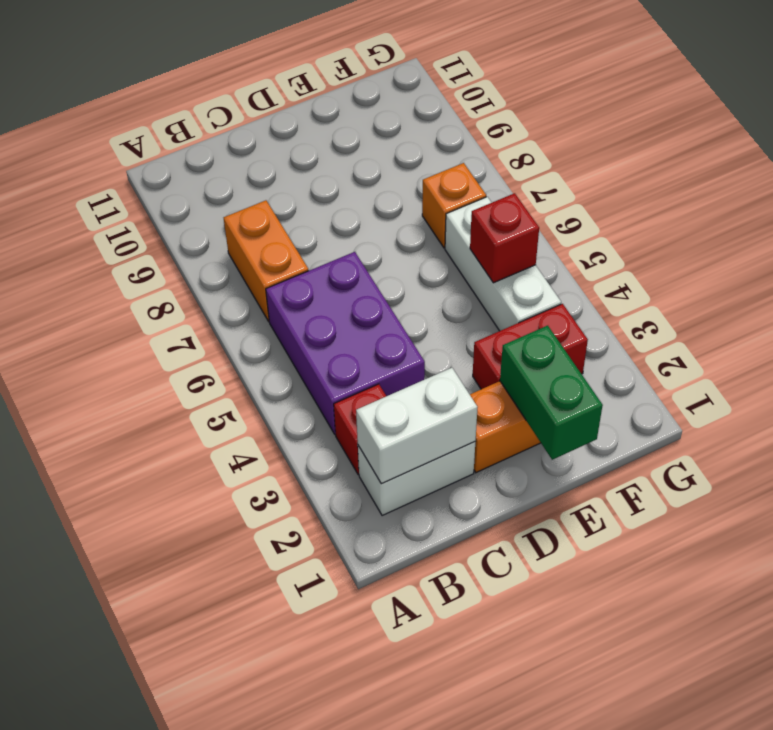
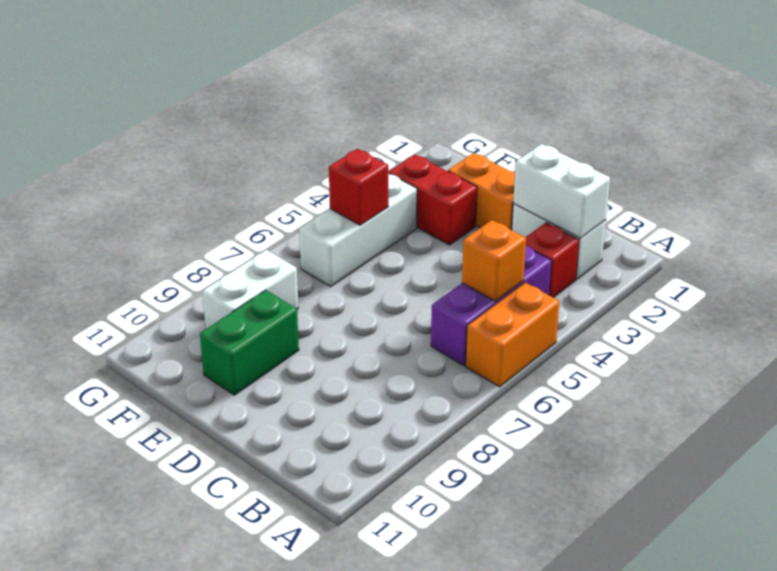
purple 2x3 brick [266,252,425,435] -> purple 1x3 brick [431,246,552,366]
orange 1x2 brick [224,200,309,321] -> orange 1x2 brick moved to [466,282,559,387]
green 1x2 brick [500,326,603,460] -> green 1x2 brick moved to [200,290,299,395]
orange 1x1 brick [422,163,486,248] -> orange 1x1 brick moved to [462,220,526,301]
none -> white 1x2 brick [202,250,298,329]

